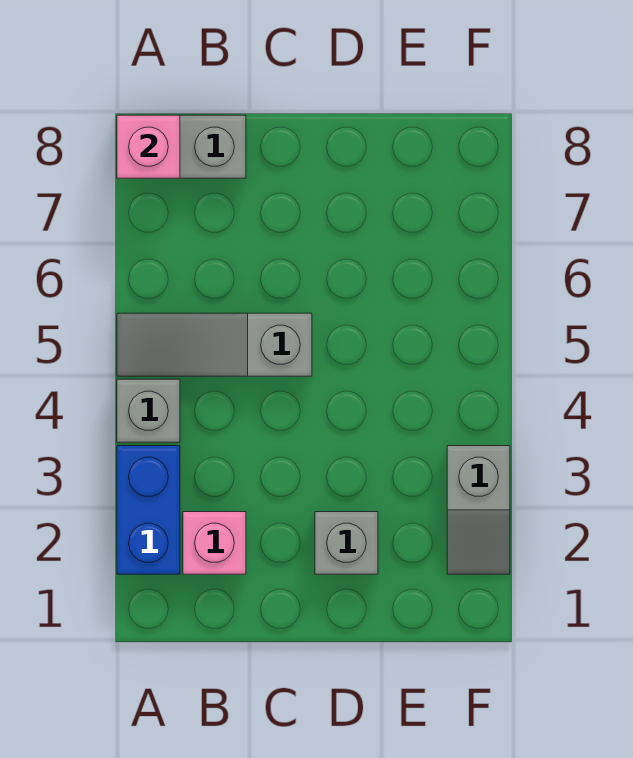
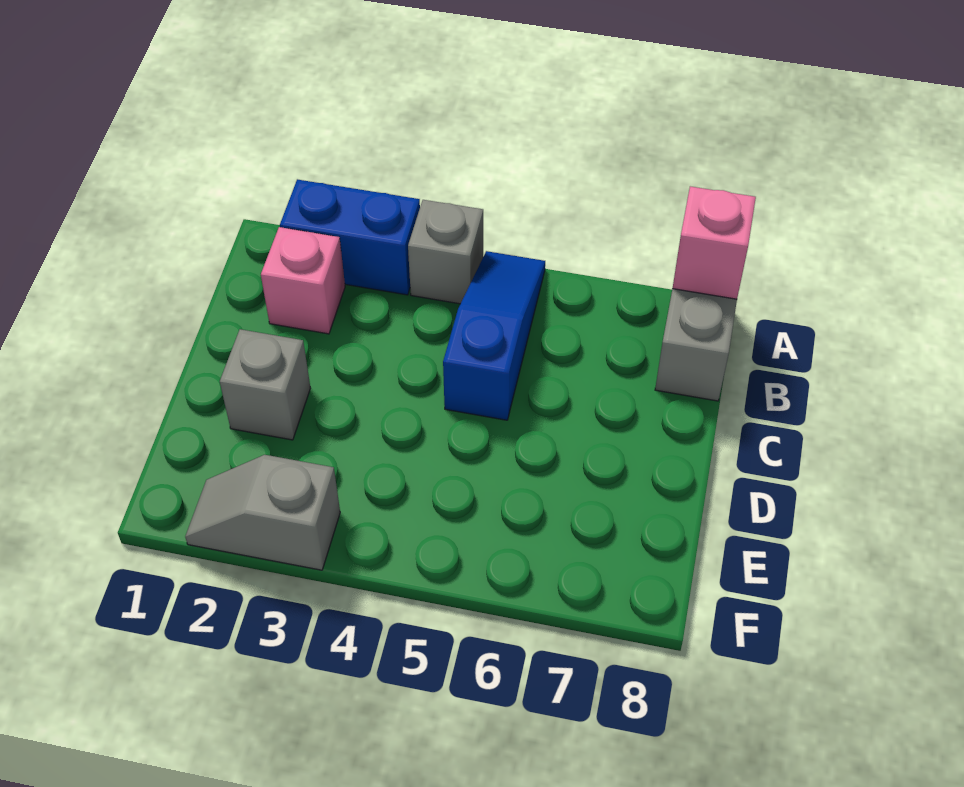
grey 1x3 slope [117,313,312,376] -> blue 1x3 slope [443,251,545,420]

